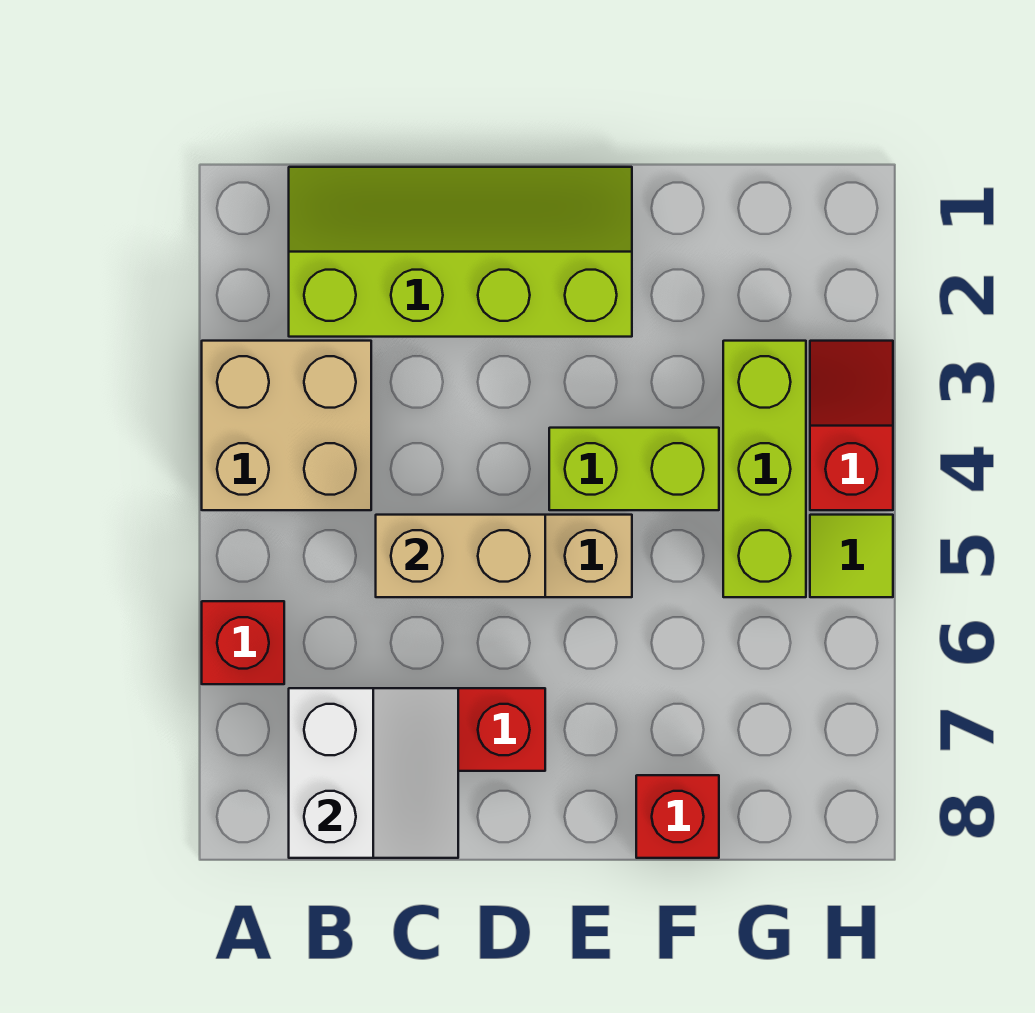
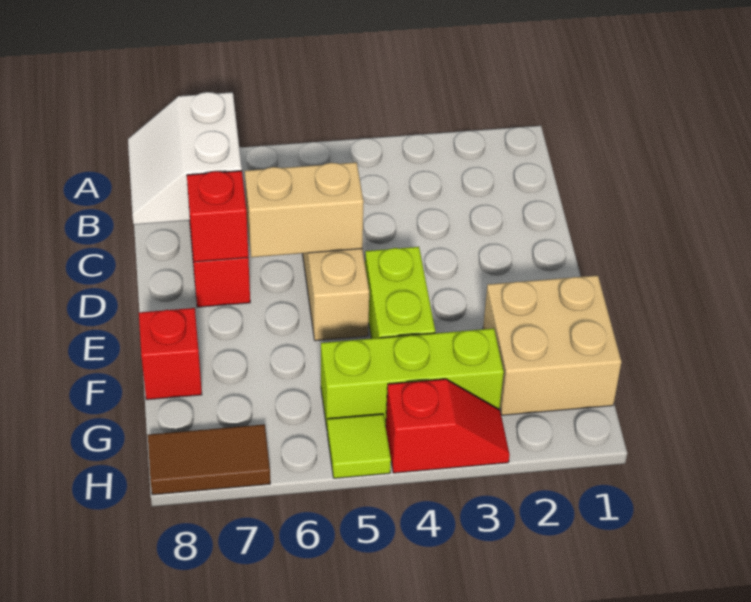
tan 2x2 brick [202,341,371,510] -> tan 2x2 brick moved to [483,275,621,415]
red 1x1 brick [202,601,284,684] -> red 1x1 brick moved to [187,171,248,262]
lime 2x4 slope [289,167,632,337] -> none
white 2x2 slope [289,688,458,858] -> white 2x2 slope turned to [128,92,242,225]
tan 1x2 brick [376,515,545,597] -> tan 1x2 brick turned to [245,162,364,257]
none -> brown 1x2 tile [148,424,270,495]

